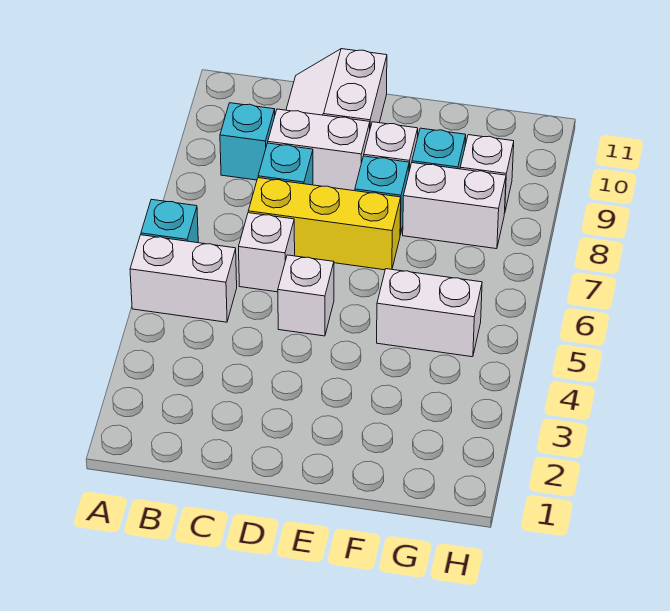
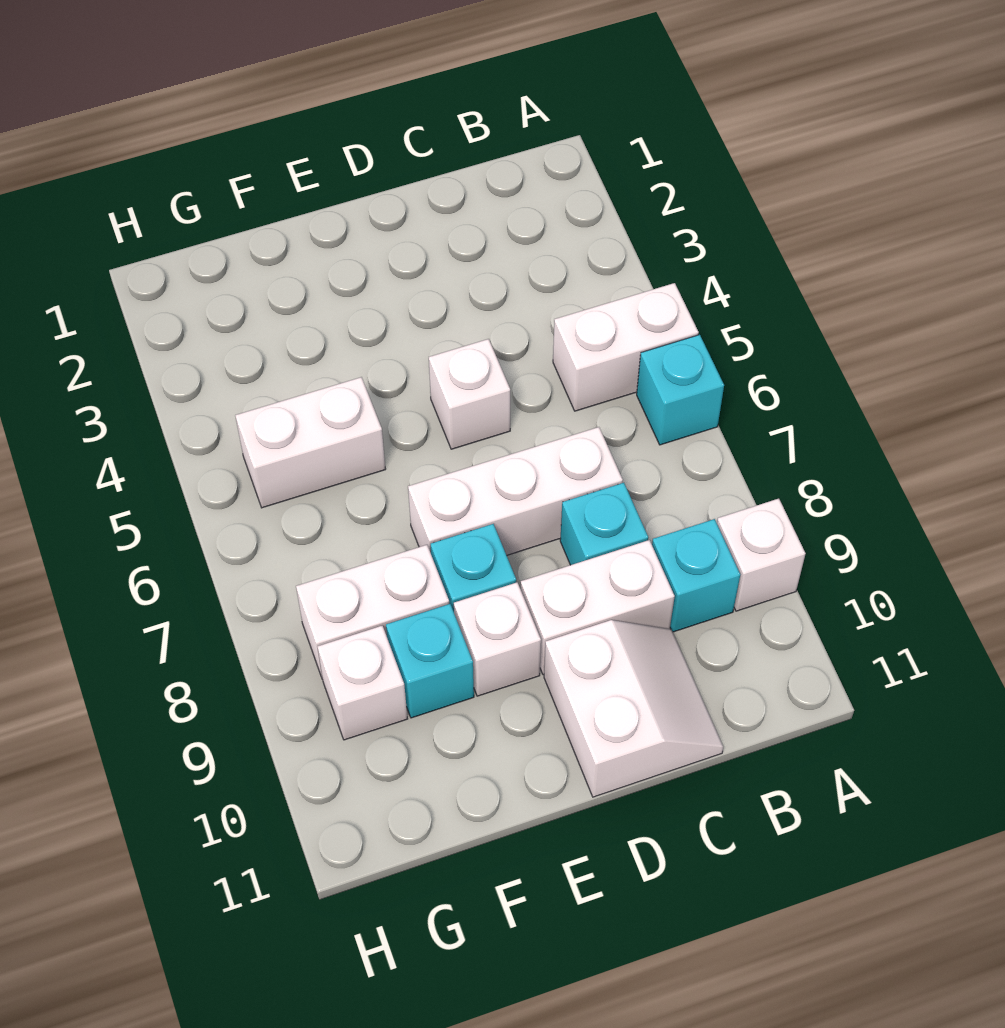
white 1x1 brick [239,213,295,292] -> white 1x1 brick moved to [717,499,806,611]
yellow 1x3 brick [248,178,401,270] -> white 1x3 brick [408,427,623,555]

